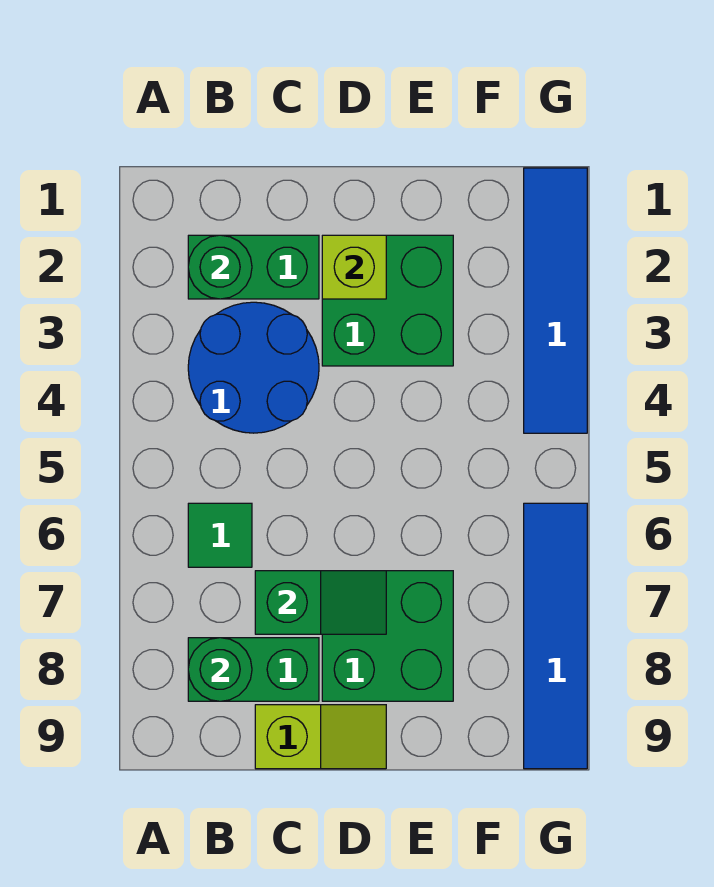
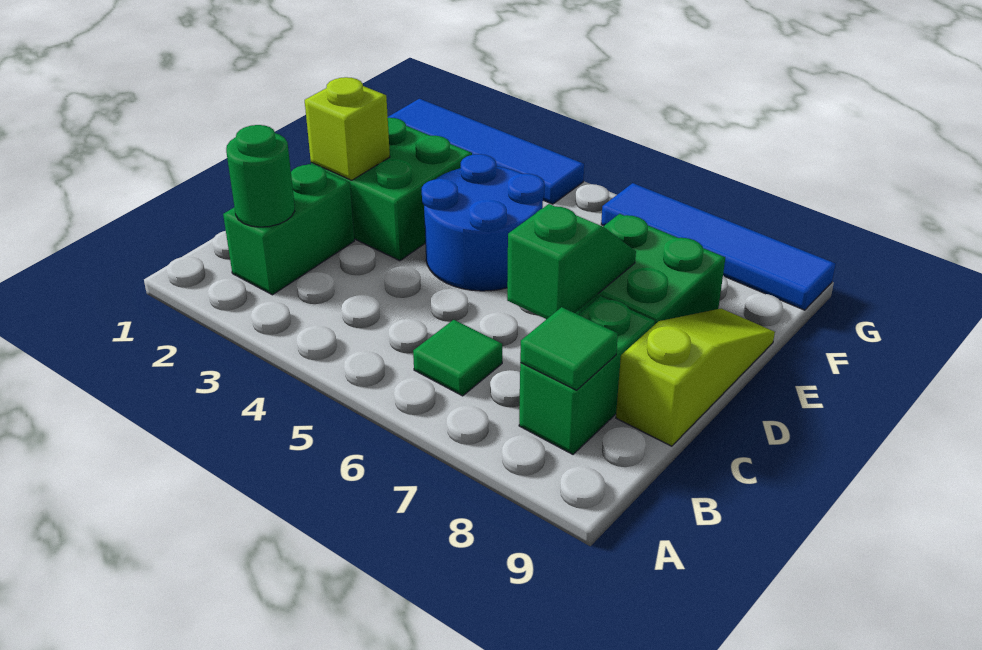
blue 2x2 round brick [188,302,319,433] -> blue 2x2 round brick moved to [422,154,545,291]
green 1x1 round brick [188,638,252,701] -> green 1x1 tile [520,307,618,390]
lime 1x2 slope [255,705,386,769] -> lime 1x3 slope [616,308,775,446]

